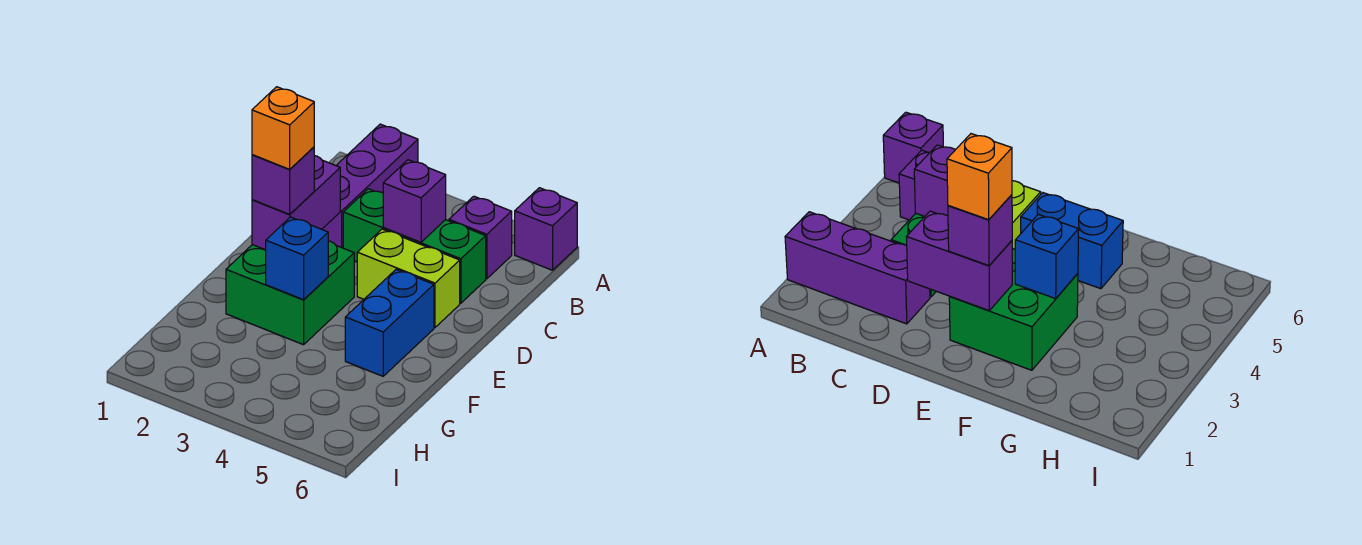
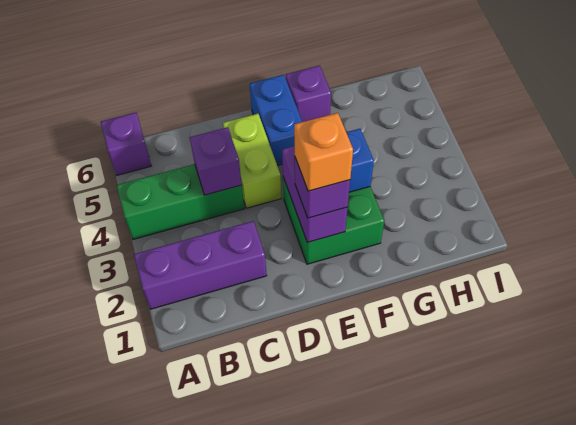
purple 1x1 brick [449,196,512,279] -> purple 1x1 brick moved to [286,66,331,122]
green 1x3 brick [343,189,486,303] -> green 1x3 brick turned to [117,164,244,239]
purple 1x2 brick [252,156,340,250] -> purple 1x2 brick turned to [282,146,348,242]
blue 1x2 brick [345,270,434,376] -> blue 1x2 brick turned to [250,75,302,166]

